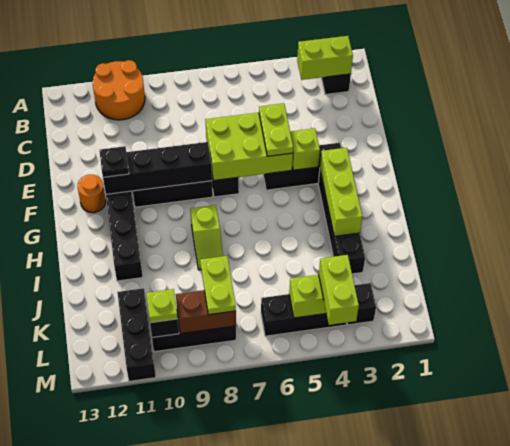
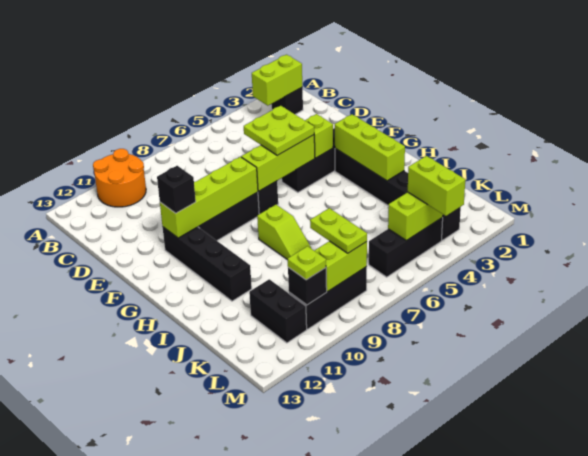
lime 2x3 brick [205,113,293,181] -> lime 1x3 brick [241,135,315,191]
lime 1x2 plate [259,103,293,156] -> lime 2x2 plate [244,106,314,155]
black 1x4 brick [103,142,212,194] -> lime 1x4 brick [160,157,258,238]
black 1x1 plate [99,146,129,177] -> black 1x1 brick [157,166,196,213]
orange 1x1 round brick [77,175,106,213] -> none
black 1x3 brick [117,288,156,381] -> black 1x2 brick [249,279,307,343]
brown 1x2 brick [176,290,236,334] -> lime 1x2 brick [314,241,367,292]

